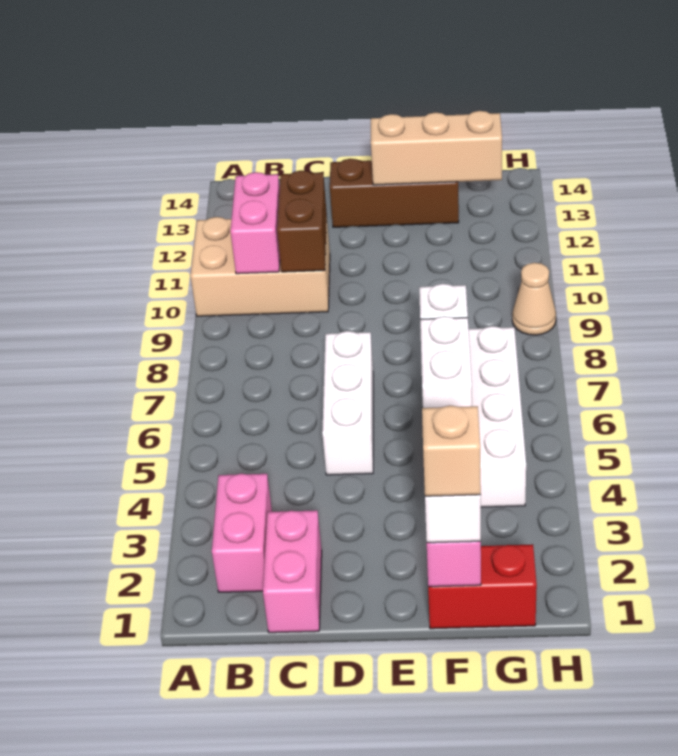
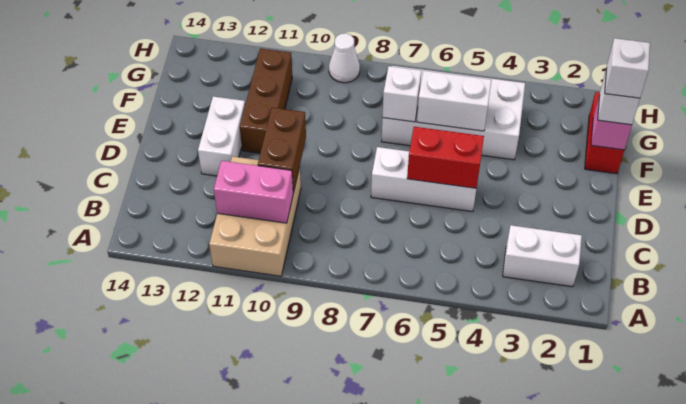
pink 1x2 brick [212,473,272,592] -> white 1x2 brick [503,225,582,287]
pink 1x2 brick [263,510,322,633] -> none
brown 1x2 brick [277,171,327,272] -> brown 1x2 brick turned to [258,108,306,193]
none -> red 1x2 brick [407,127,484,188]
none -> white 1x2 brick [198,97,245,176]
brown 1x3 brick [330,159,459,227] -> brown 1x3 brick moved to [240,49,292,153]
tan 1x3 brick [371,111,502,185] -> none
tan 1x1 brick [422,406,481,496] -> white 1x1 brick [605,38,650,98]
tan 1x1 cone [512,263,556,335] -> white 1x1 cone [329,33,360,83]

